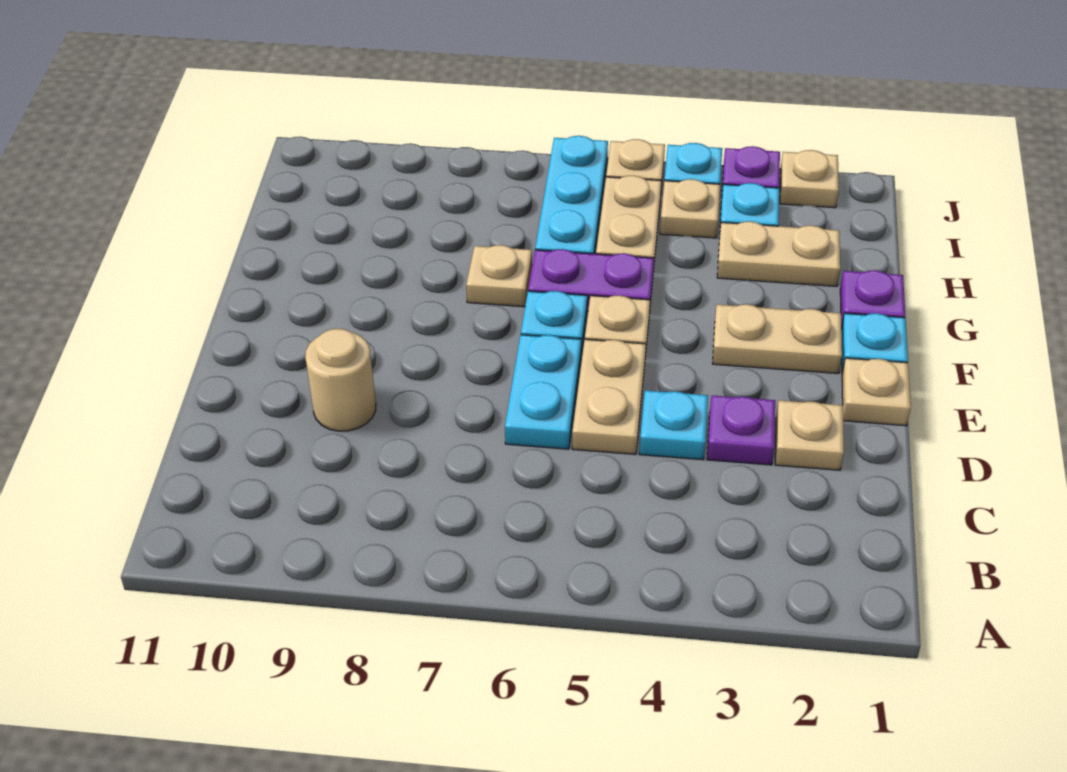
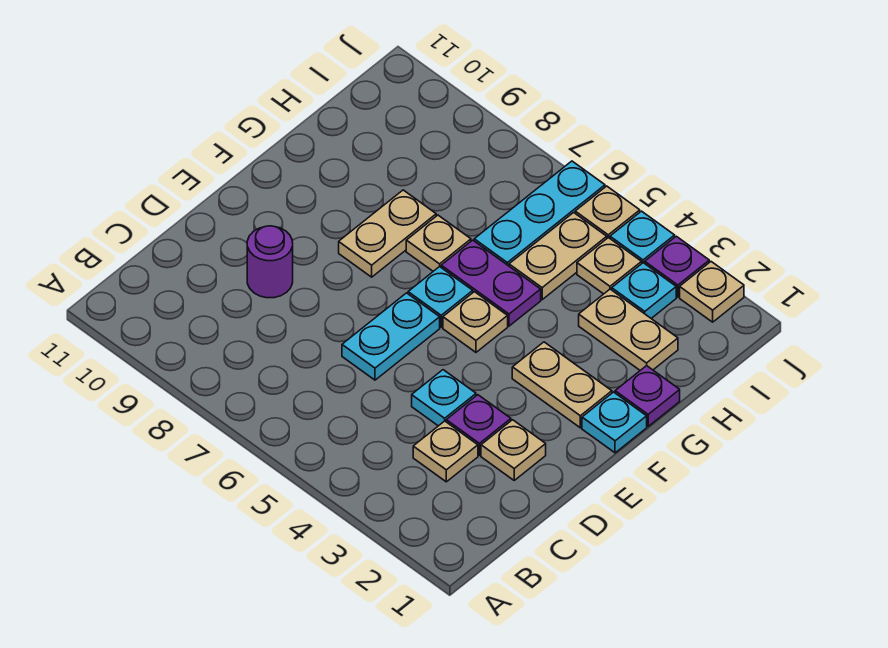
tan 1x2 plate [572,339,646,454] -> tan 1x2 plate moved to [339,190,436,277]
tan 1x1 round brick [305,329,376,431] -> purple 1x1 round brick [247,226,293,298]
tan 1x1 plate [842,358,911,426] -> tan 1x1 plate moved to [413,421,478,482]

